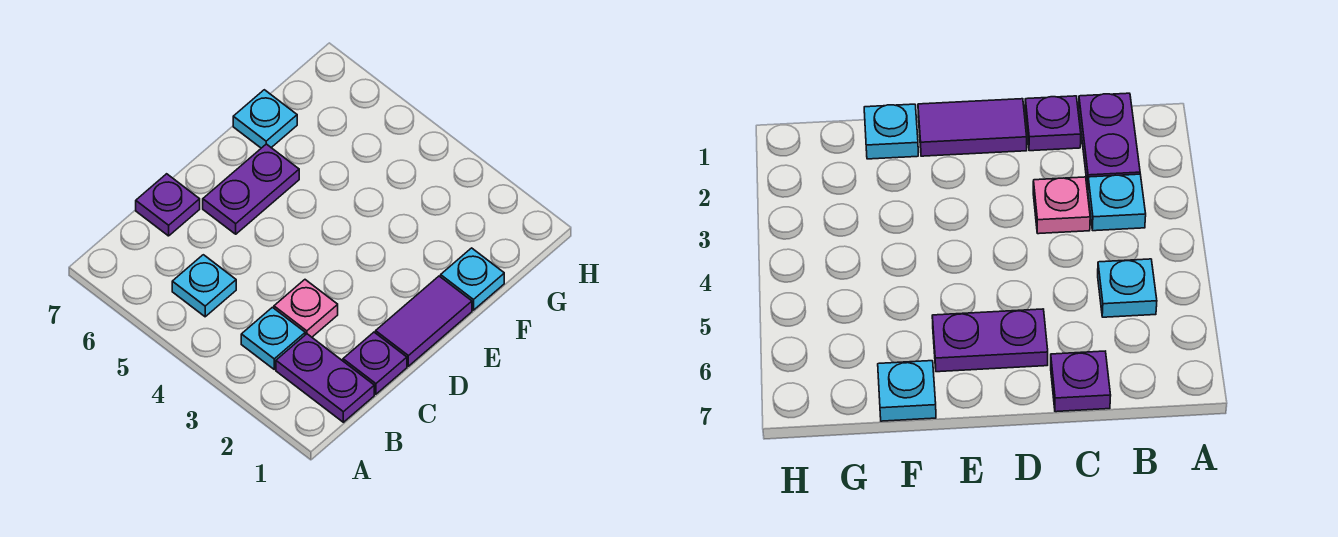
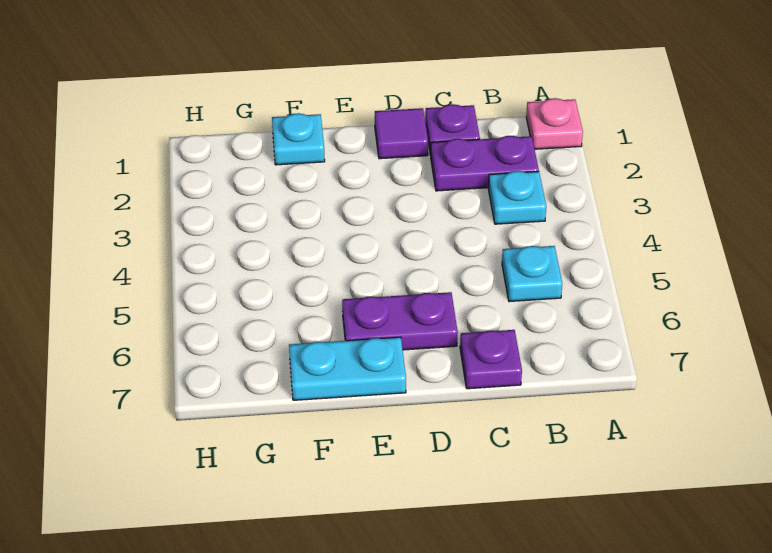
purple 1x2 plate [276,334,374,422] -> purple 1x2 plate turned to [431,136,539,191]
pink 1x1 plate [274,280,338,337] -> pink 1x1 plate moved to [526,98,583,149]
purple 1x2 tile [376,276,472,366] -> purple 1x1 tile [375,108,428,159]
cyan 1x1 plate [233,90,297,148] -> cyan 1x2 plate [289,337,406,400]

